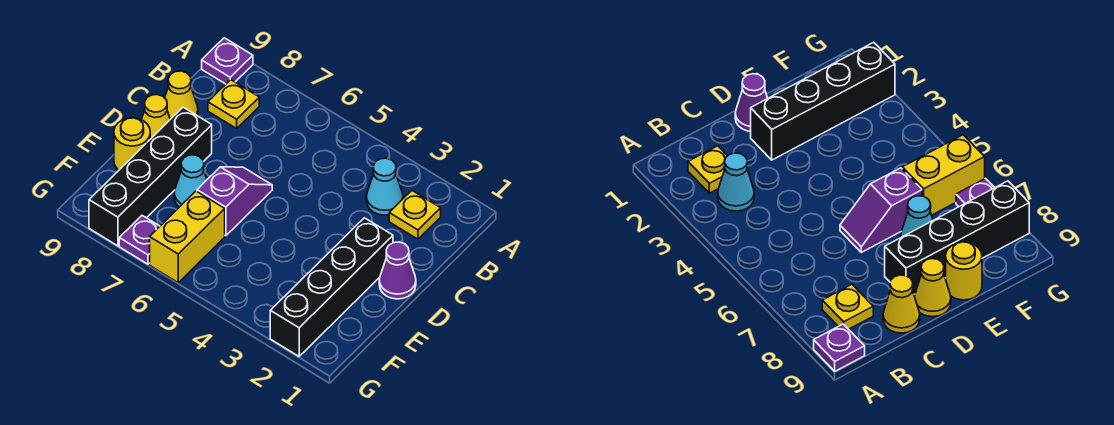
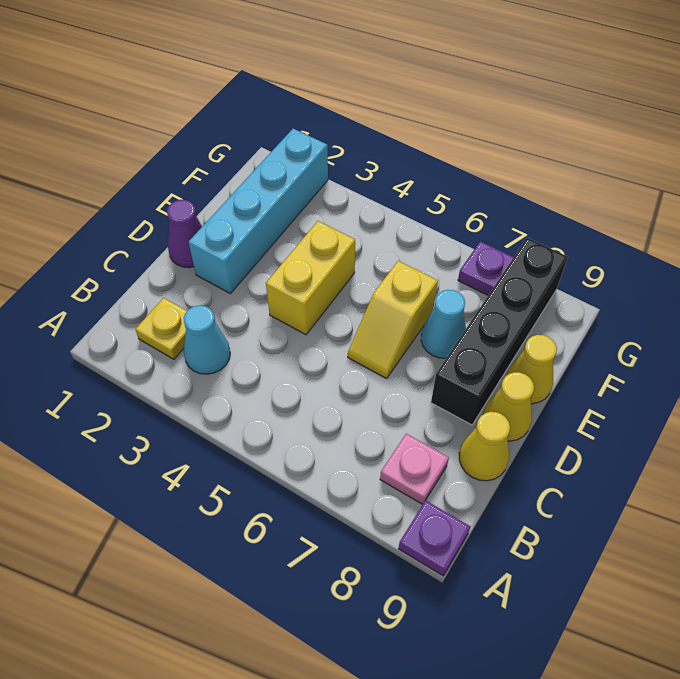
yellow 1x1 plate [208,80,259,128] -> pink 1x1 plate [380,434,449,504]
black 1x4 brick [270,218,393,356] -> cyan 1x4 brick [189,129,328,294]
purple 1x2 slope [197,167,272,236] -> yellow 1x2 slope [348,261,438,378]
yellow 1x1 round brick [114,118,150,170] -> yellow 1x1 cone [506,335,557,404]
yellow 1x2 brick [150,191,225,283] -> yellow 1x2 brick moved to [266,221,355,335]

